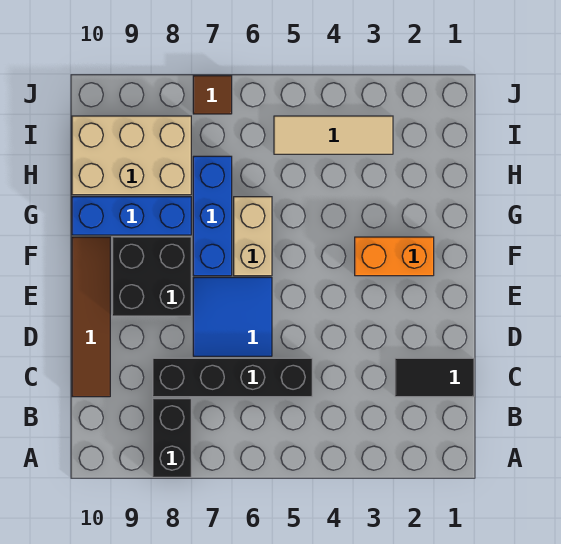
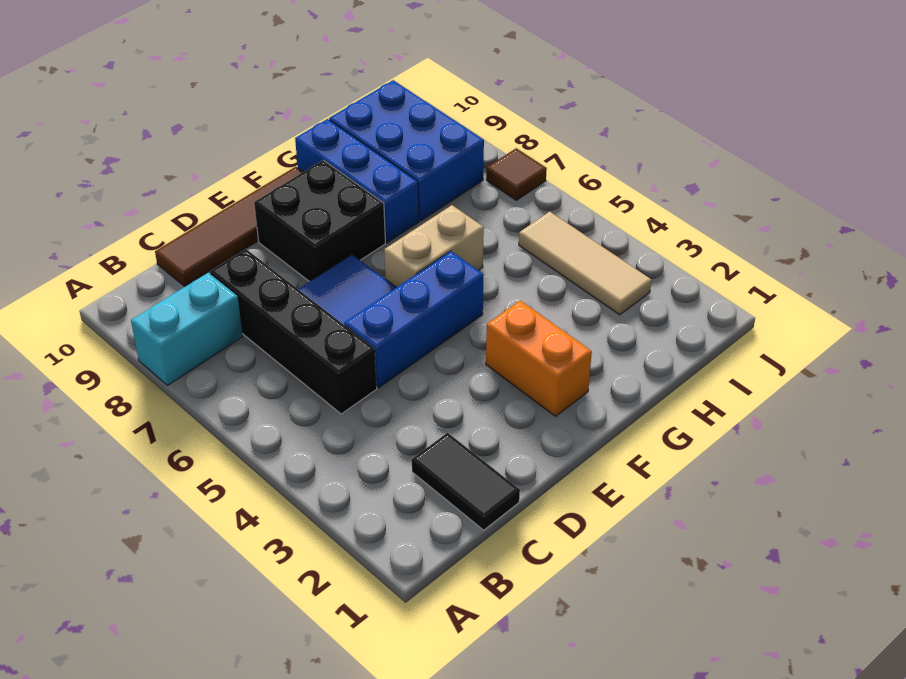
black 1x2 brick [153,399,191,477] -> cyan 1x2 brick [131,273,243,385]
blue 1x3 brick [193,156,232,276] -> blue 1x3 brick moved to [344,251,483,388]
tan 2x3 brick [72,116,191,195] -> blue 2x3 brick [329,80,484,221]

